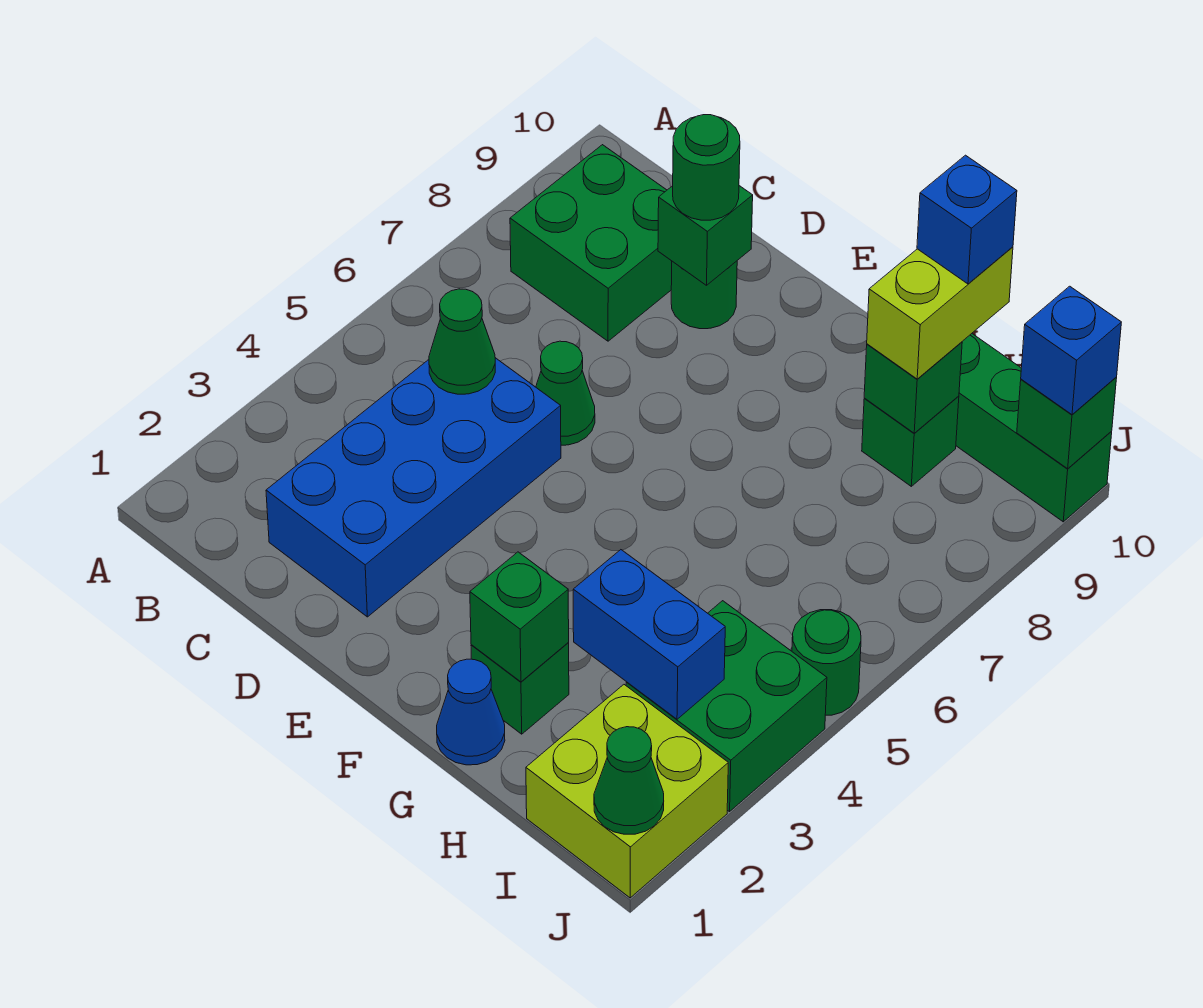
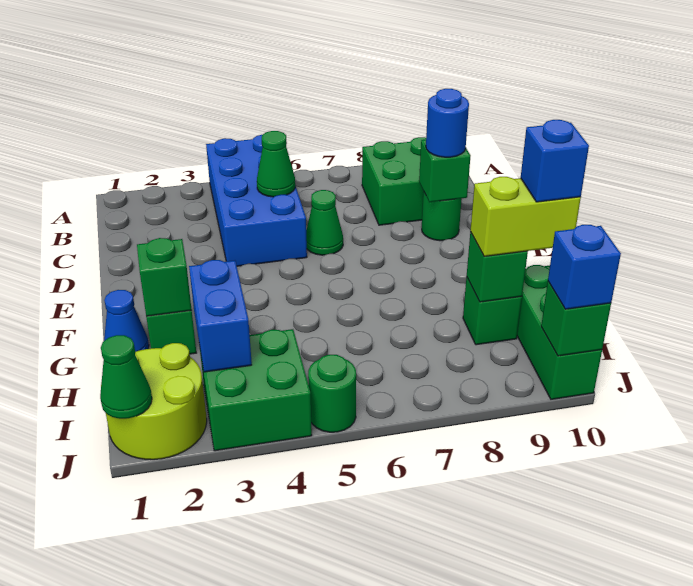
blue 2x4 brick [266,358,561,617] -> blue 2x4 brick turned to [206,135,307,266]
green 1x1 round brick [673,115,740,220] -> blue 1x1 round brick [426,89,469,157]
lime 2x2 brick [526,685,728,898] -> lime 2x2 round brick [106,343,207,460]

